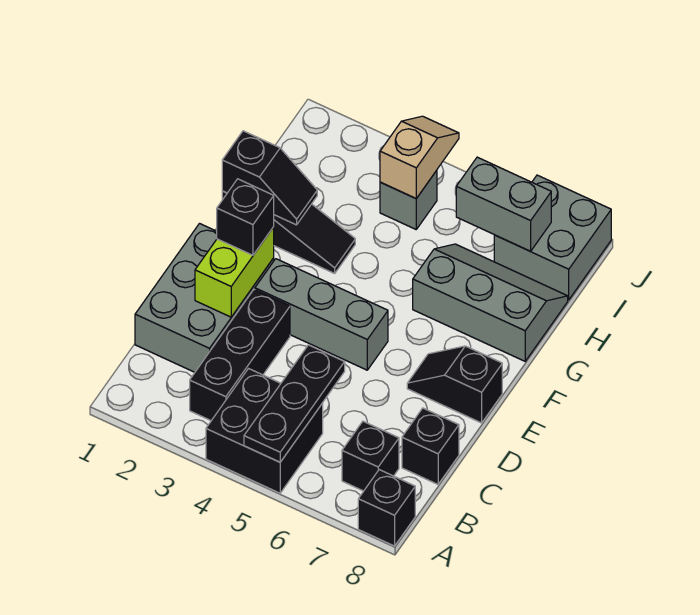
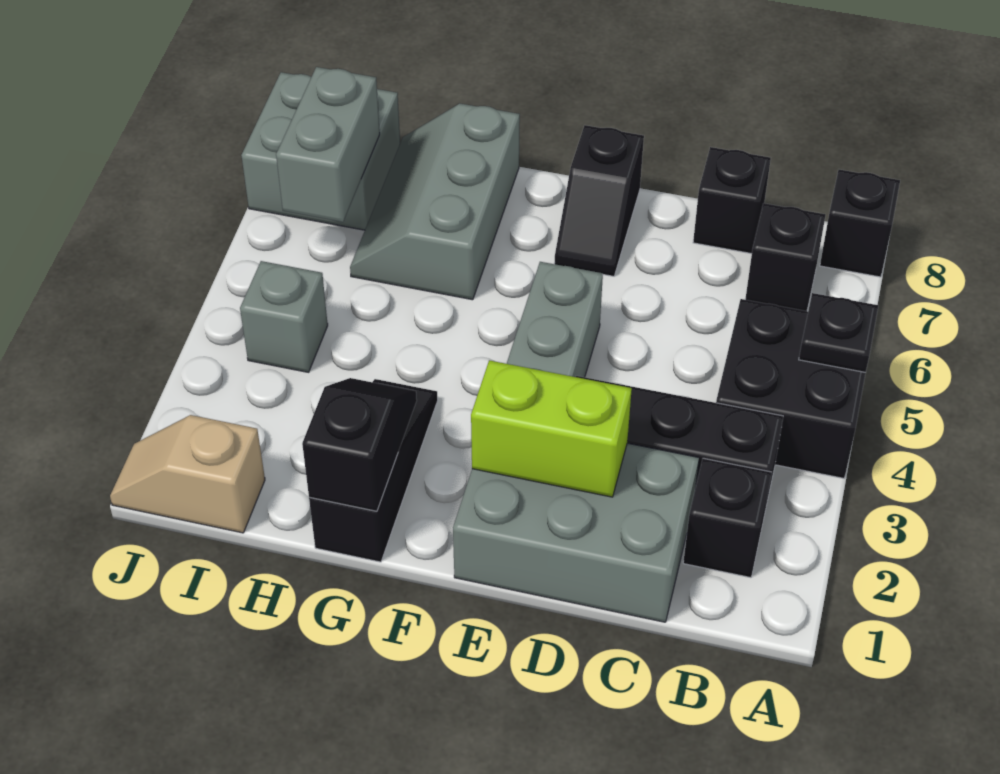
black 1x3 plate [244,345,345,462] -> black 1x1 plate [799,293,878,372]
black 1x1 brick [217,179,274,255] -> black 1x1 brick moved to [683,458,772,578]
tan 1x2 slope [380,116,459,198] -> tan 1x2 slope moved to [110,415,265,533]

